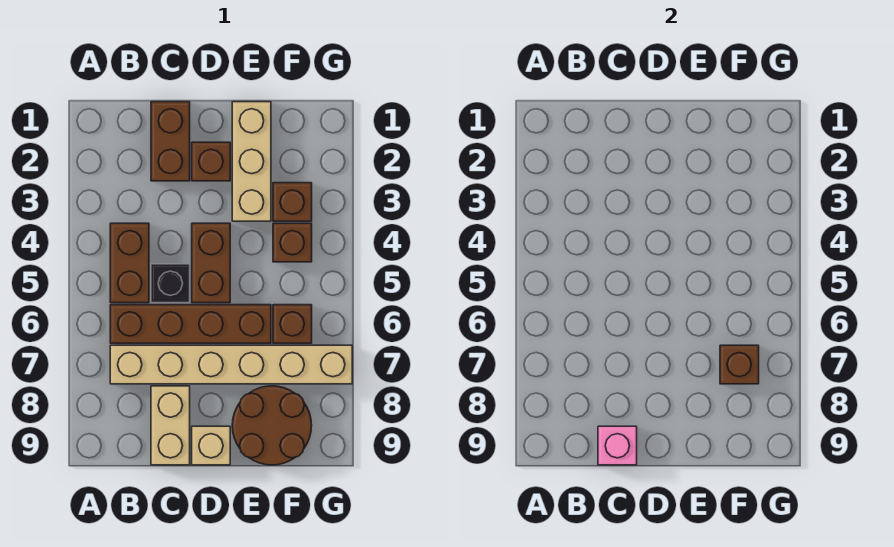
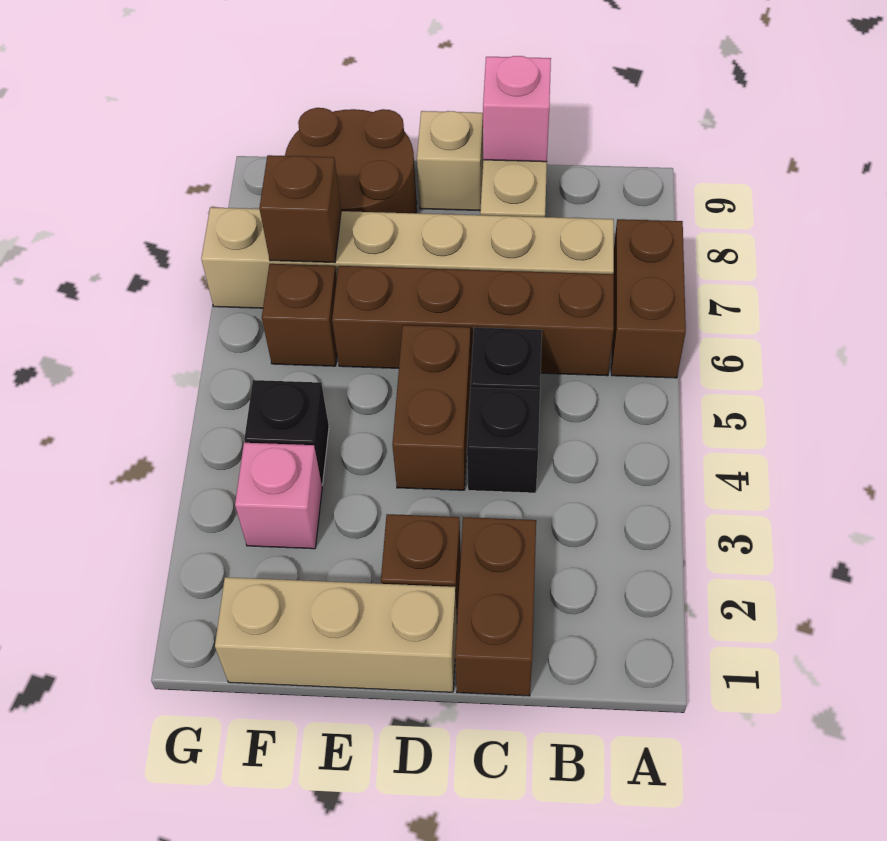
brown 1x2 brick [110,223,149,303] -> brown 1x2 brick moved to [611,219,686,378]
none -> black 1x1 brick [467,388,540,493]
tan 1x3 brick [232,102,271,221] -> tan 1x3 brick turned to [215,577,457,692]
brown 1x1 brick [273,183,312,221] -> pink 1x1 brick [235,443,322,549]
brown 1x1 brick [273,223,312,262] -> black 1x1 brick [244,380,329,485]

